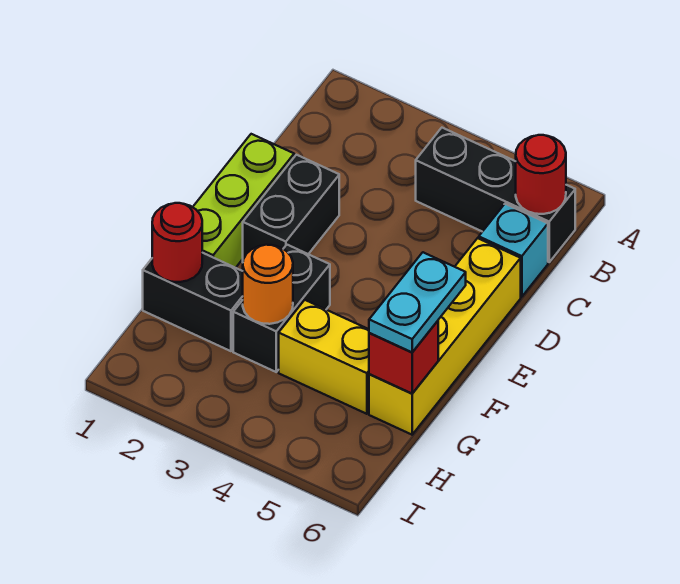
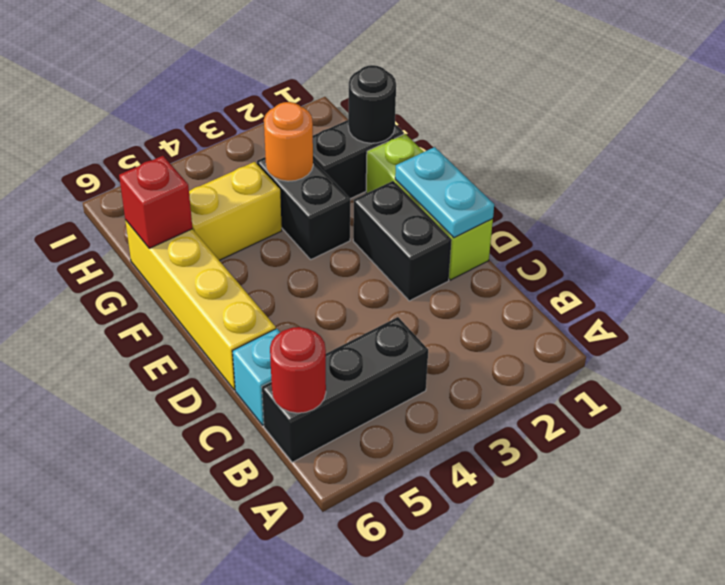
cyan 1x2 plate [369,252,466,352] -> cyan 1x2 plate moved to [395,147,494,238]
red 1x1 round brick [152,203,202,282] -> black 1x1 round brick [348,65,396,143]

